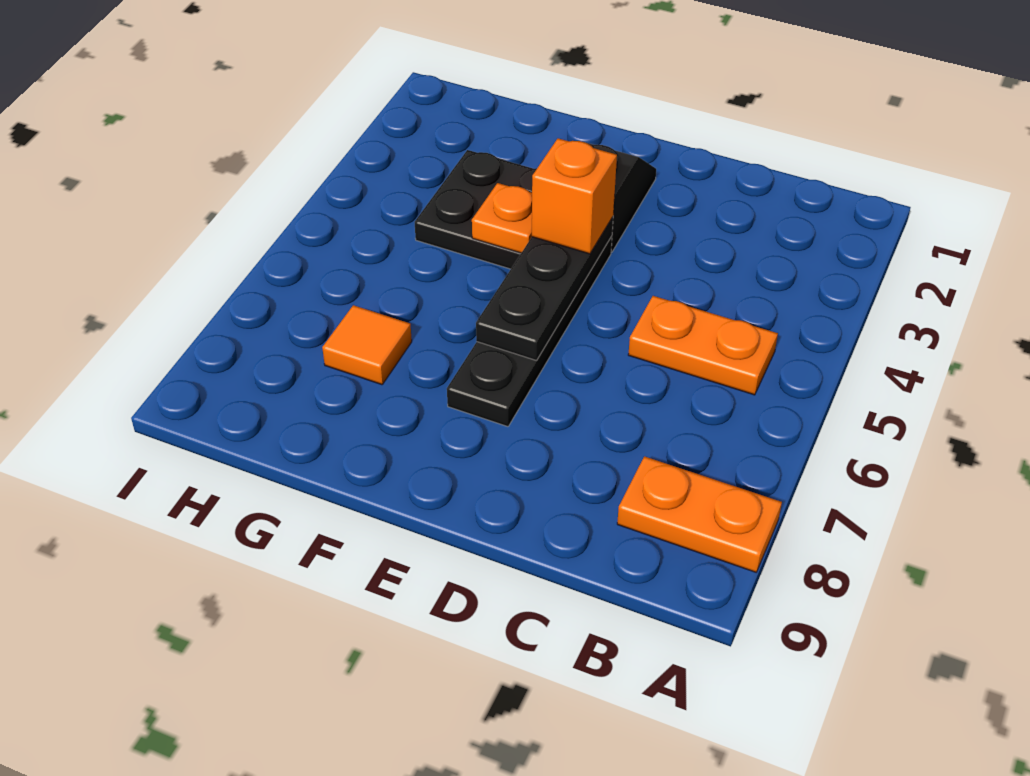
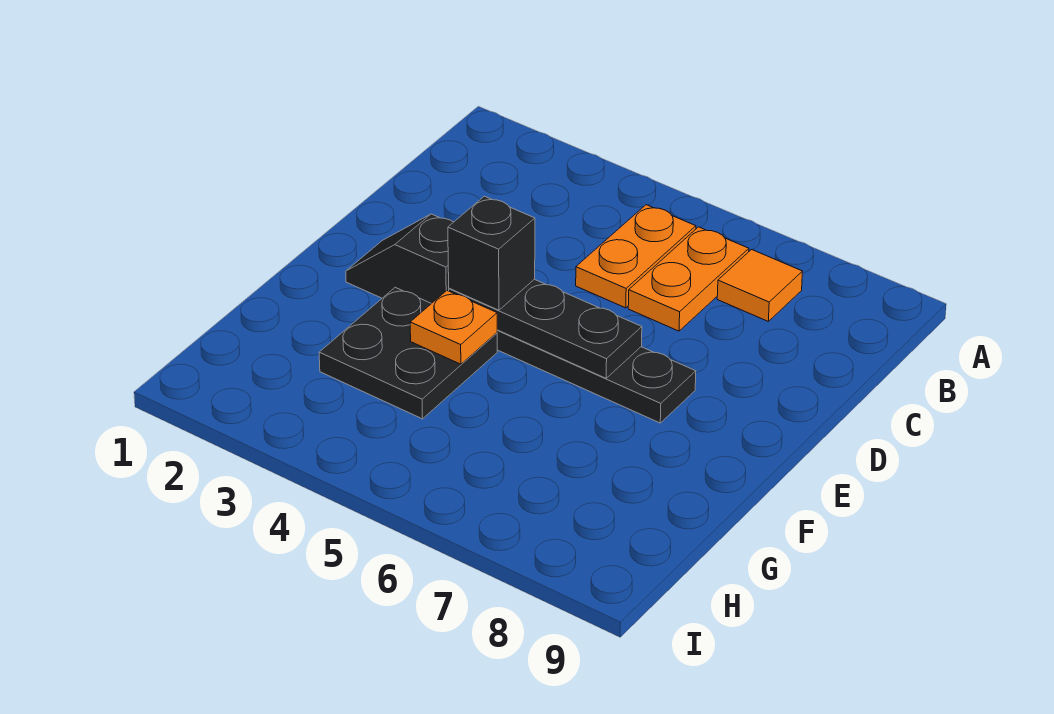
orange 1x2 plate [617,456,782,572] -> orange 1x2 plate moved to [628,227,749,331]
orange 1x1 brick [532,138,617,254] -> black 1x1 brick [448,196,535,310]
orange 1x1 tile [322,305,412,385] -> orange 1x1 tile moved to [717,250,803,321]

